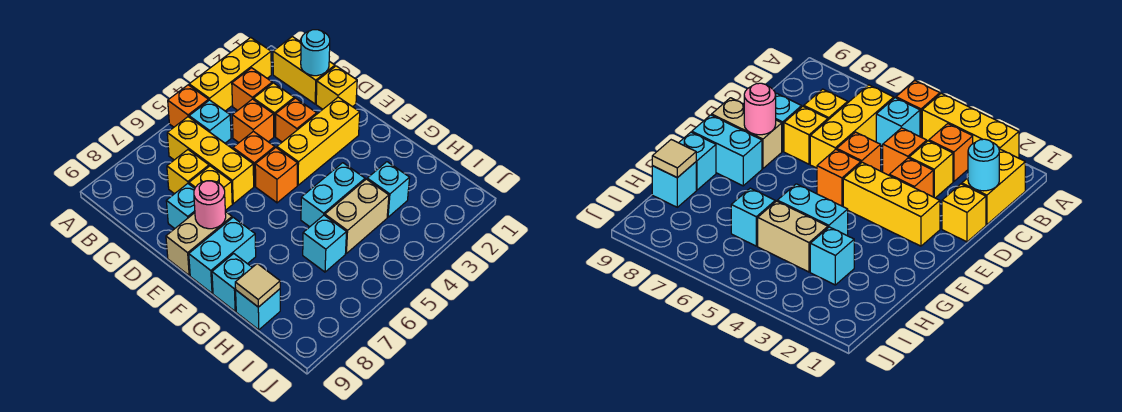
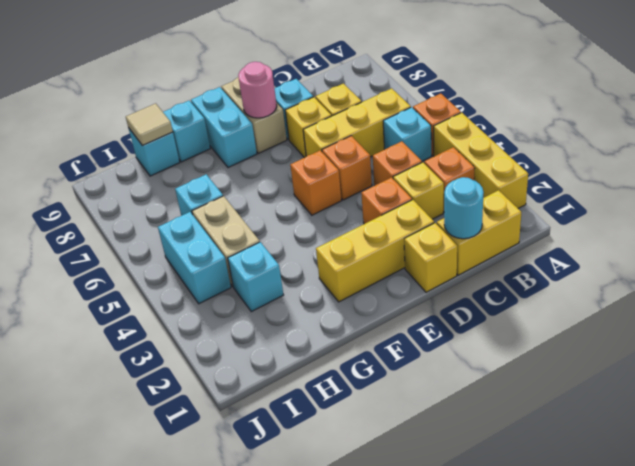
yellow 1x3 brick [277,97,360,185] -> yellow 1x3 brick turned to [316,200,434,302]
cyan 1x2 brick [301,163,365,227] -> cyan 1x2 brick moved to [158,212,231,304]

